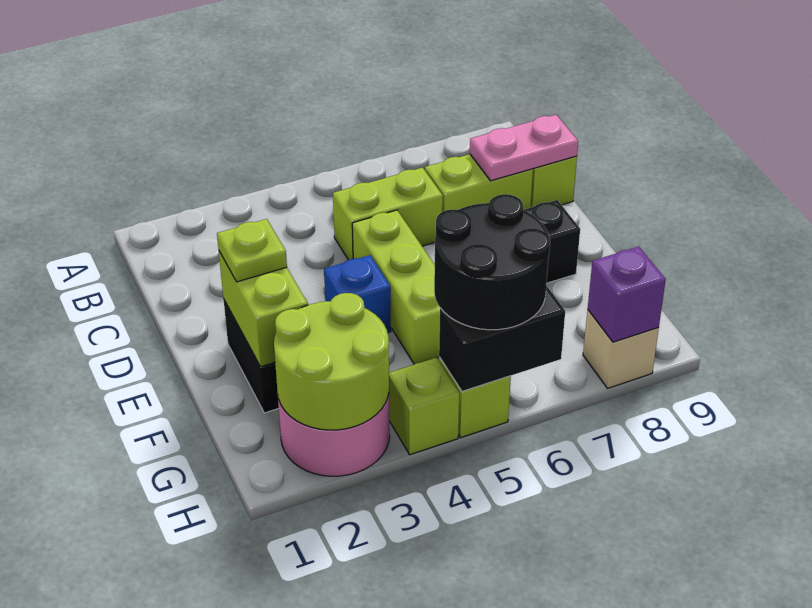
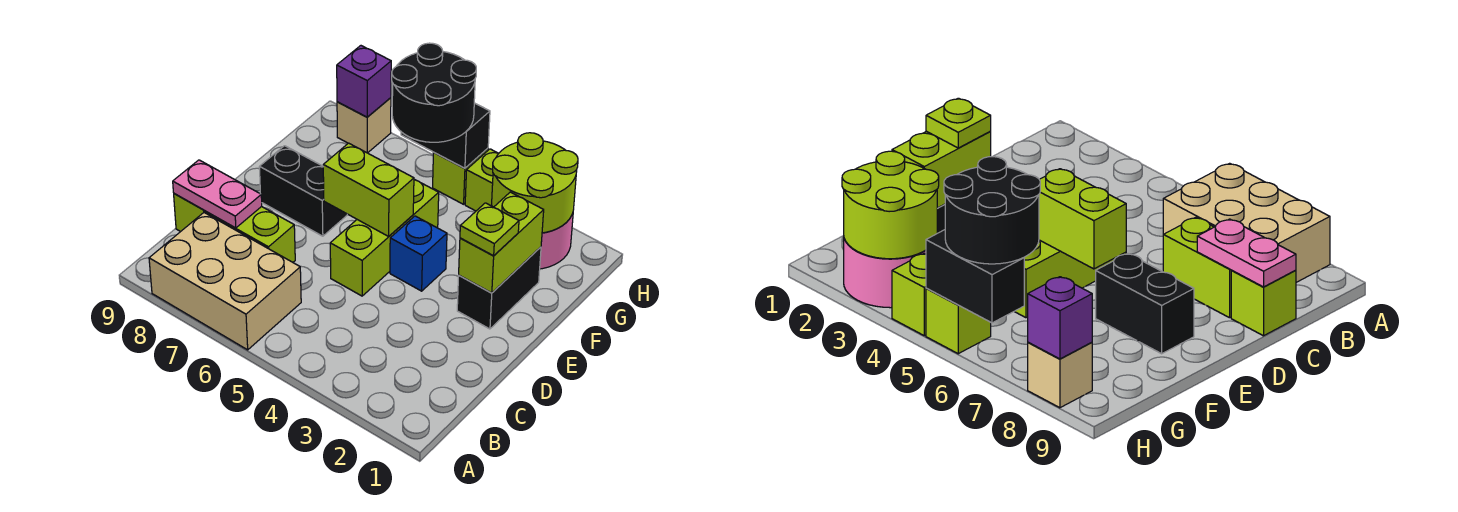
none -> tan 2x3 brick [149,213,301,350]
lime 1x2 brick [333,168,443,260] -> lime 1x2 brick moved to [323,143,414,236]

